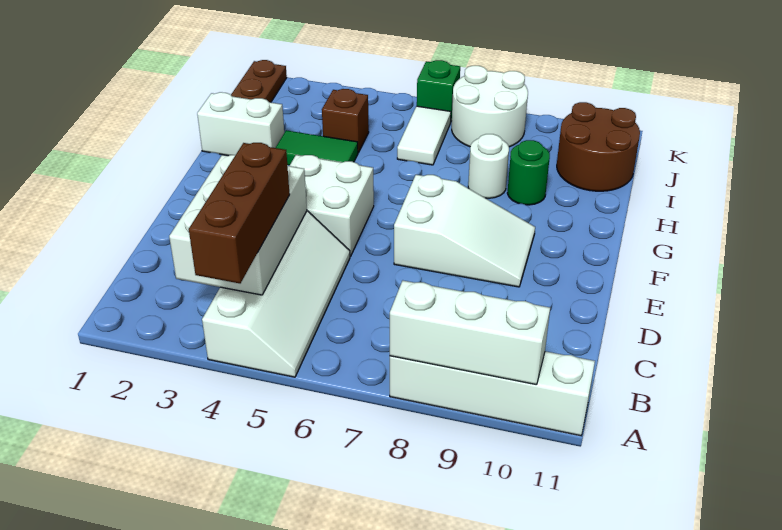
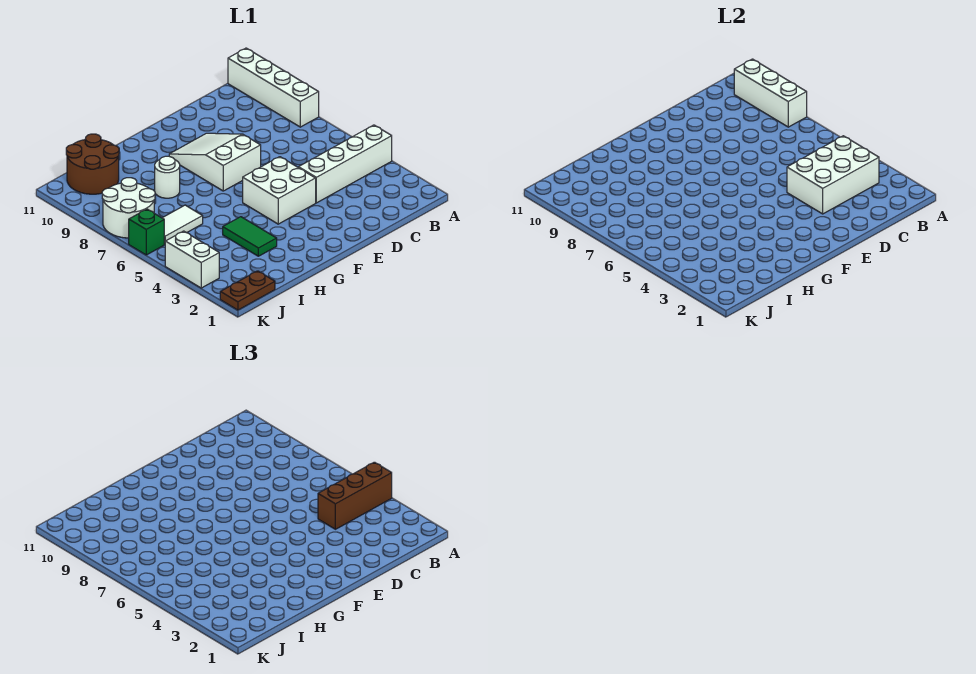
white 1x2 brick [197,92,284,156] -> white 1x2 brick moved to [165,231,219,288]
green 1x1 round brick [507,140,550,205] -> none
brown 1x1 brick [322,89,369,153] -> none

